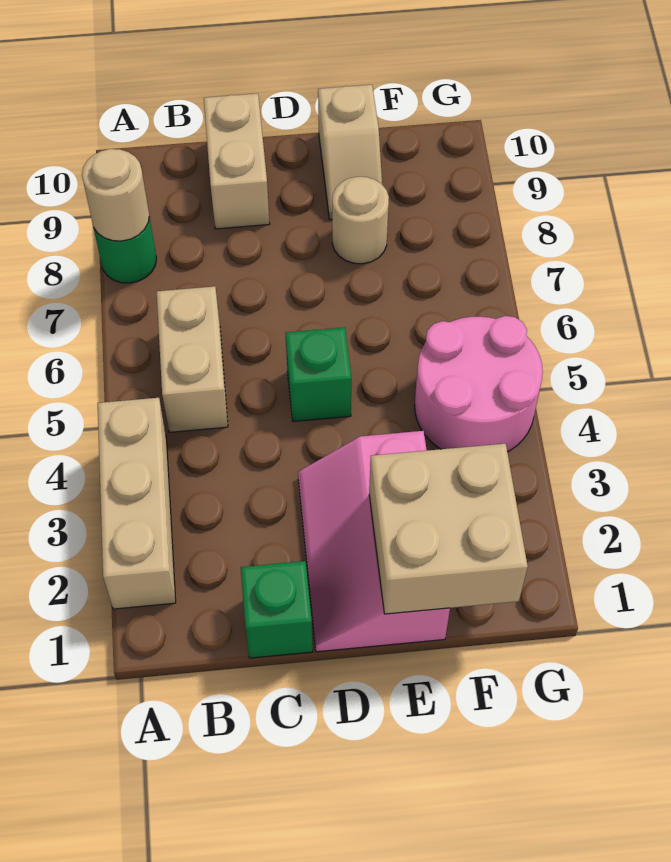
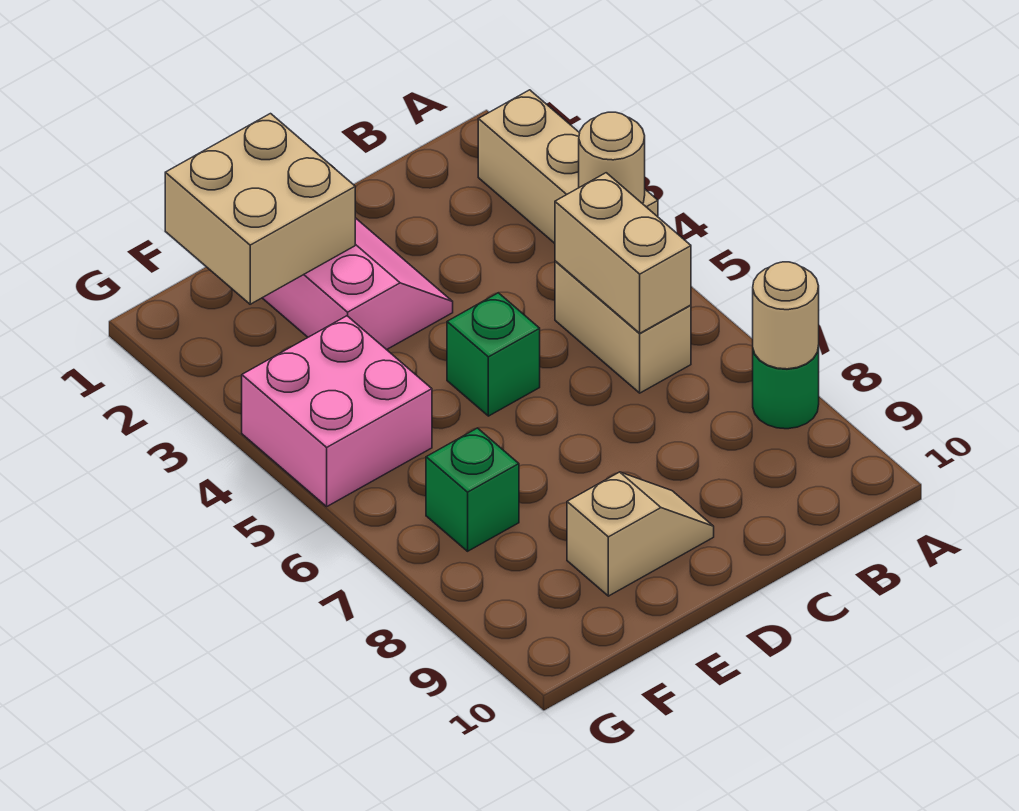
green 1x1 brick [241,561,313,658] -> green 1x1 brick moved to [426,428,519,551]
tan 1x2 brick [204,93,270,229] -> tan 1x2 brick moved to [555,173,691,333]
tan 1x1 round brick [332,177,389,264] -> tan 1x1 round brick moved to [579,112,645,204]
tan 1x2 slope [318,85,382,220] -> tan 1x2 slope turned to [567,472,714,596]
pink 2x2 round brick [415,316,543,452] -> pink 2x2 brick [242,316,432,506]

